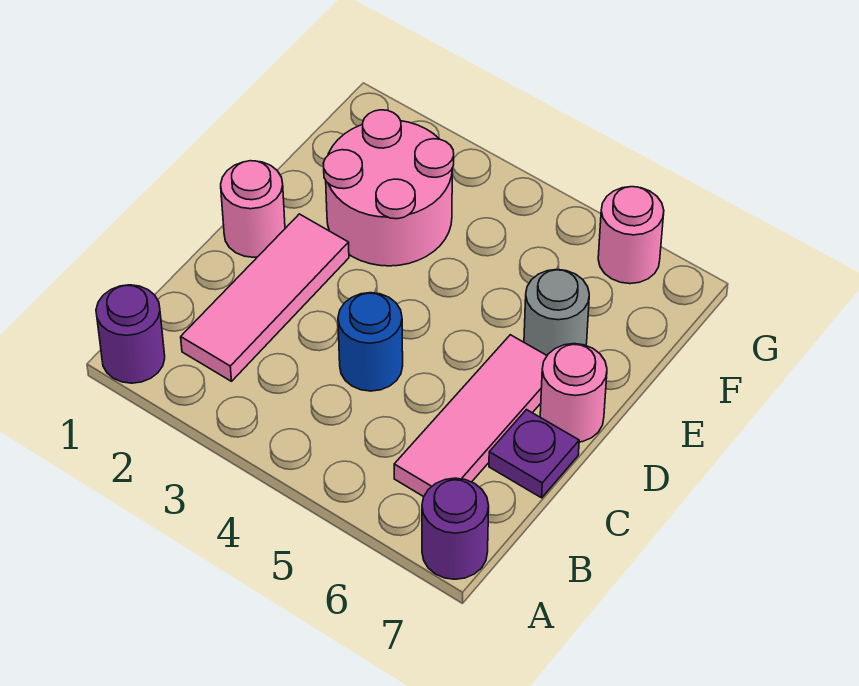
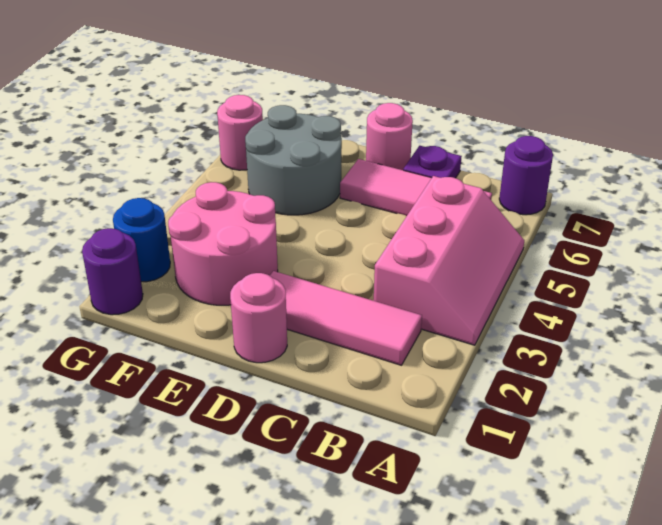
purple 1x1 round brick [96,285,165,383] -> purple 1x1 round brick moved to [82,228,143,315]
none -> pink 2x3 slope [374,176,524,345]
blue 1x1 round brick [338,293,403,391] -> blue 1x1 round brick moved to [113,198,170,282]
grey 1x1 round brick [524,270,589,355] -> grey 2x2 round brick [245,105,342,215]

